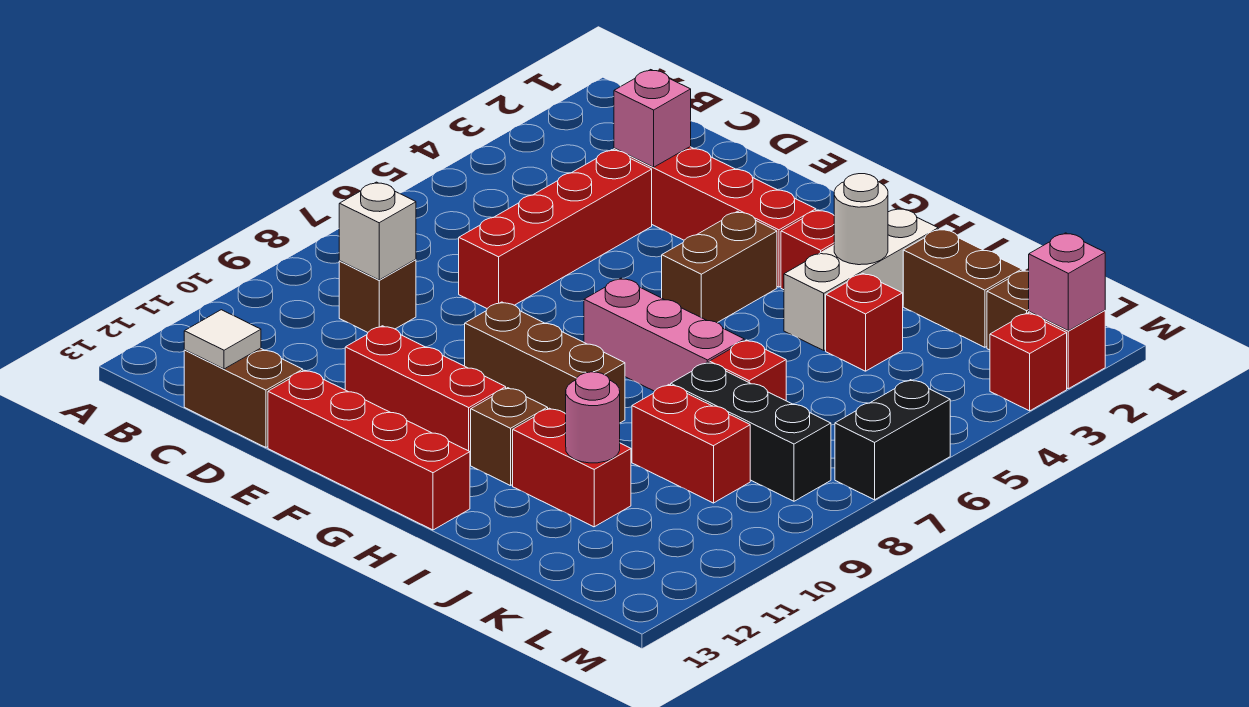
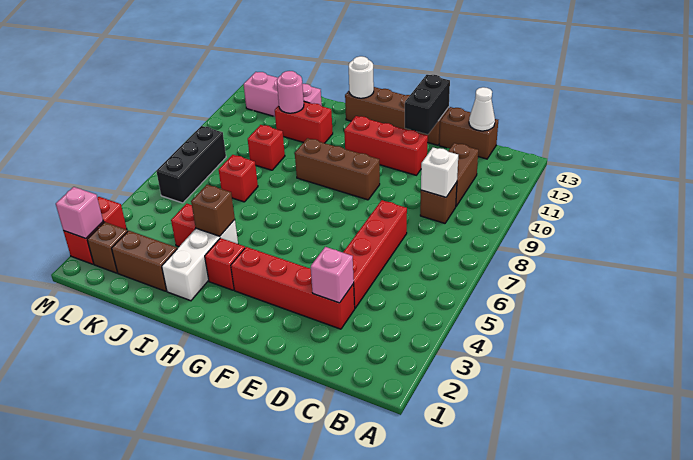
white 1x1 tile [184,310,261,369] -> white 1x1 cone [469,87,495,131]
red 1x4 brick [268,370,470,530] -> brown 1x4 brick [345,87,449,145]
brown 1x2 brick [662,211,777,323] -> brown 1x2 brick moved to [448,143,478,206]
pink 1x3 brick [584,278,744,391] -> pink 1x3 brick moved to [244,72,322,117]
brown 1x1 brick [471,388,548,486] -> brown 1x1 brick moved to [191,185,235,236]
white 1x1 round brick [834,174,888,265] -> white 1x1 round brick moved to [349,56,374,98]
black 1x3 brick [671,362,831,501] -> black 1x3 brick turned to [156,126,226,203]
red 1x2 brick [632,385,750,503] -> red 1x1 brick [248,125,285,170]
black 1x2 brick [835,380,950,500] -> black 1x2 brick moved to [405,75,450,134]

